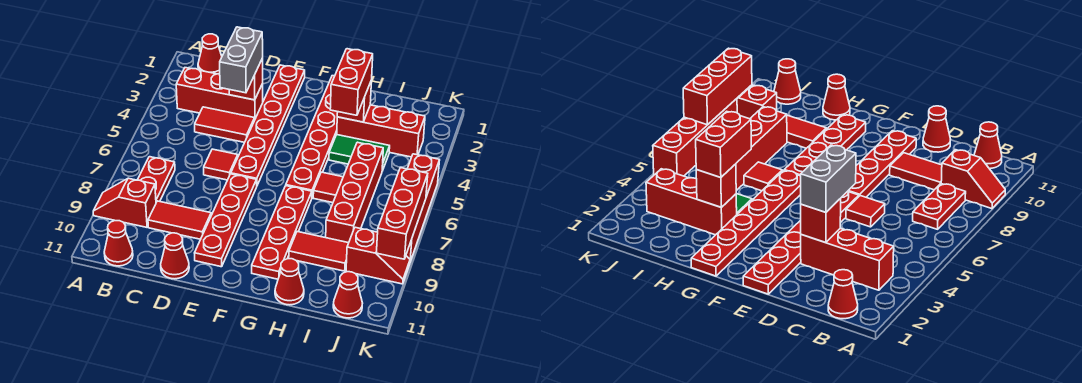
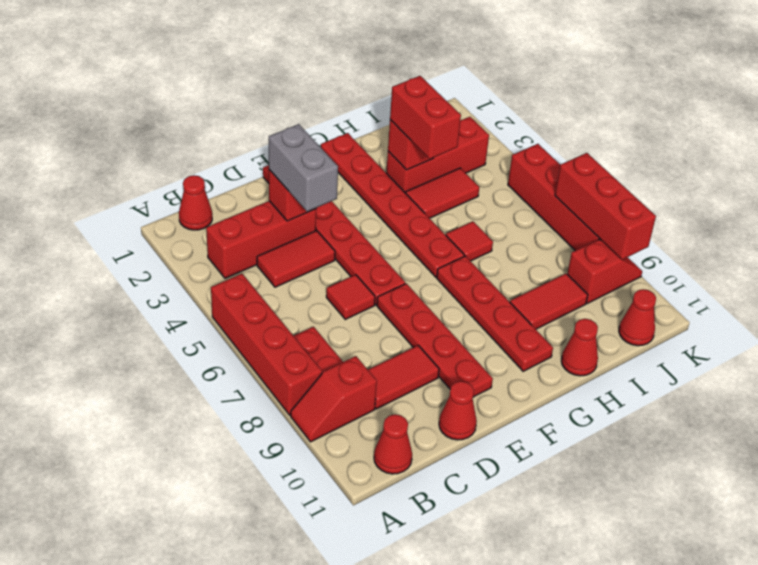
green 1x2 tile [329,135,390,170] -> red 1x2 tile [406,168,479,218]
red 1x4 brick [326,142,383,243] -> red 1x4 brick moved to [211,274,322,415]

